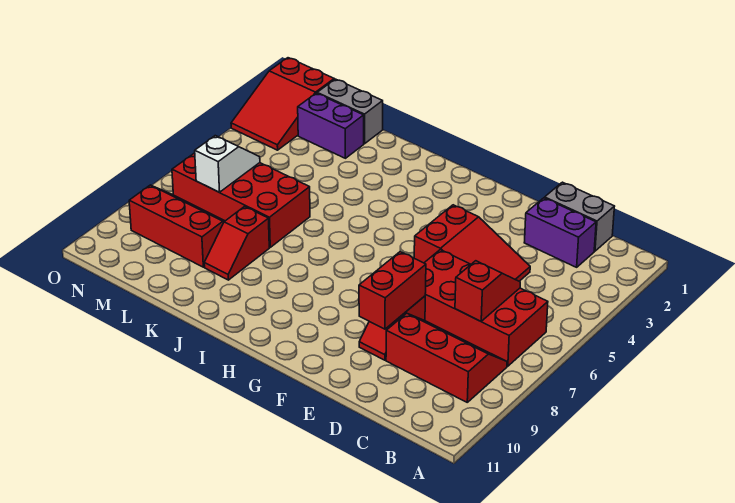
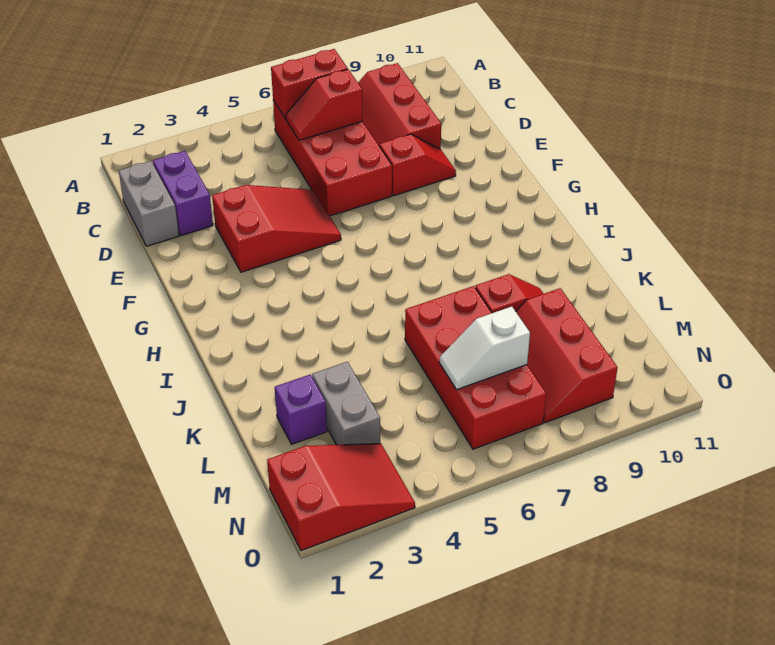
red 2x3 slope [414,205,530,281] -> red 2x3 slope turned to [212,185,341,272]
red 1x2 brick [359,252,426,329] -> red 1x2 brick moved to [271,49,348,119]
grey 1x2 brick [317,79,383,144] -> grey 1x2 brick moved to [312,362,380,445]
purple 1x2 brick [298,93,364,158] -> purple 1x1 brick [275,375,327,444]

